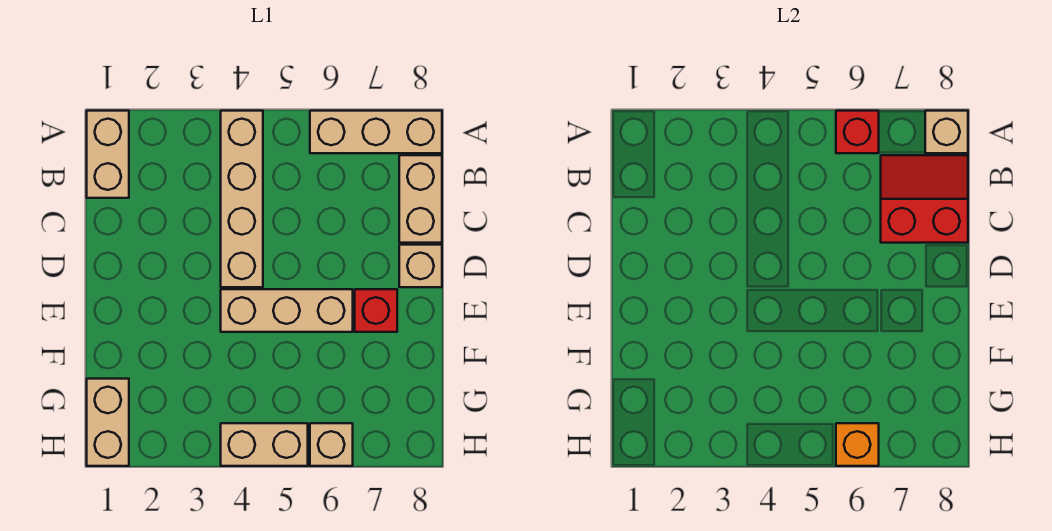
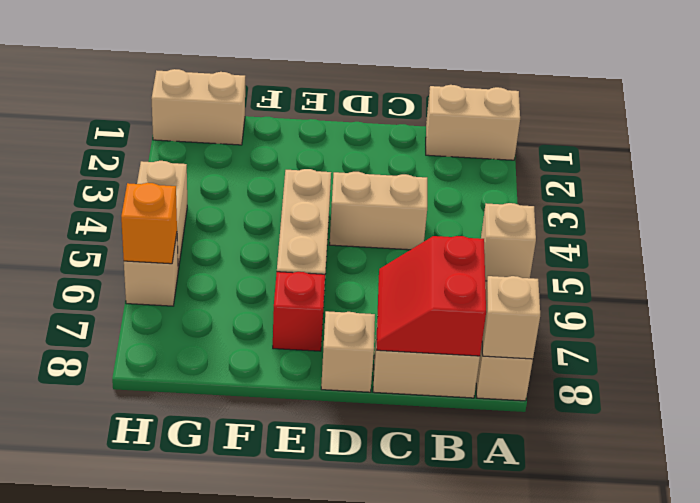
tan 1x4 brick [221,111,263,287] -> tan 1x2 brick [330,172,427,250]
red 1x1 brick [836,111,879,153] -> tan 1x1 brick [481,203,536,281]
red 2x2 slope [881,155,968,243] -> red 2x2 slope turned to [377,236,486,356]

